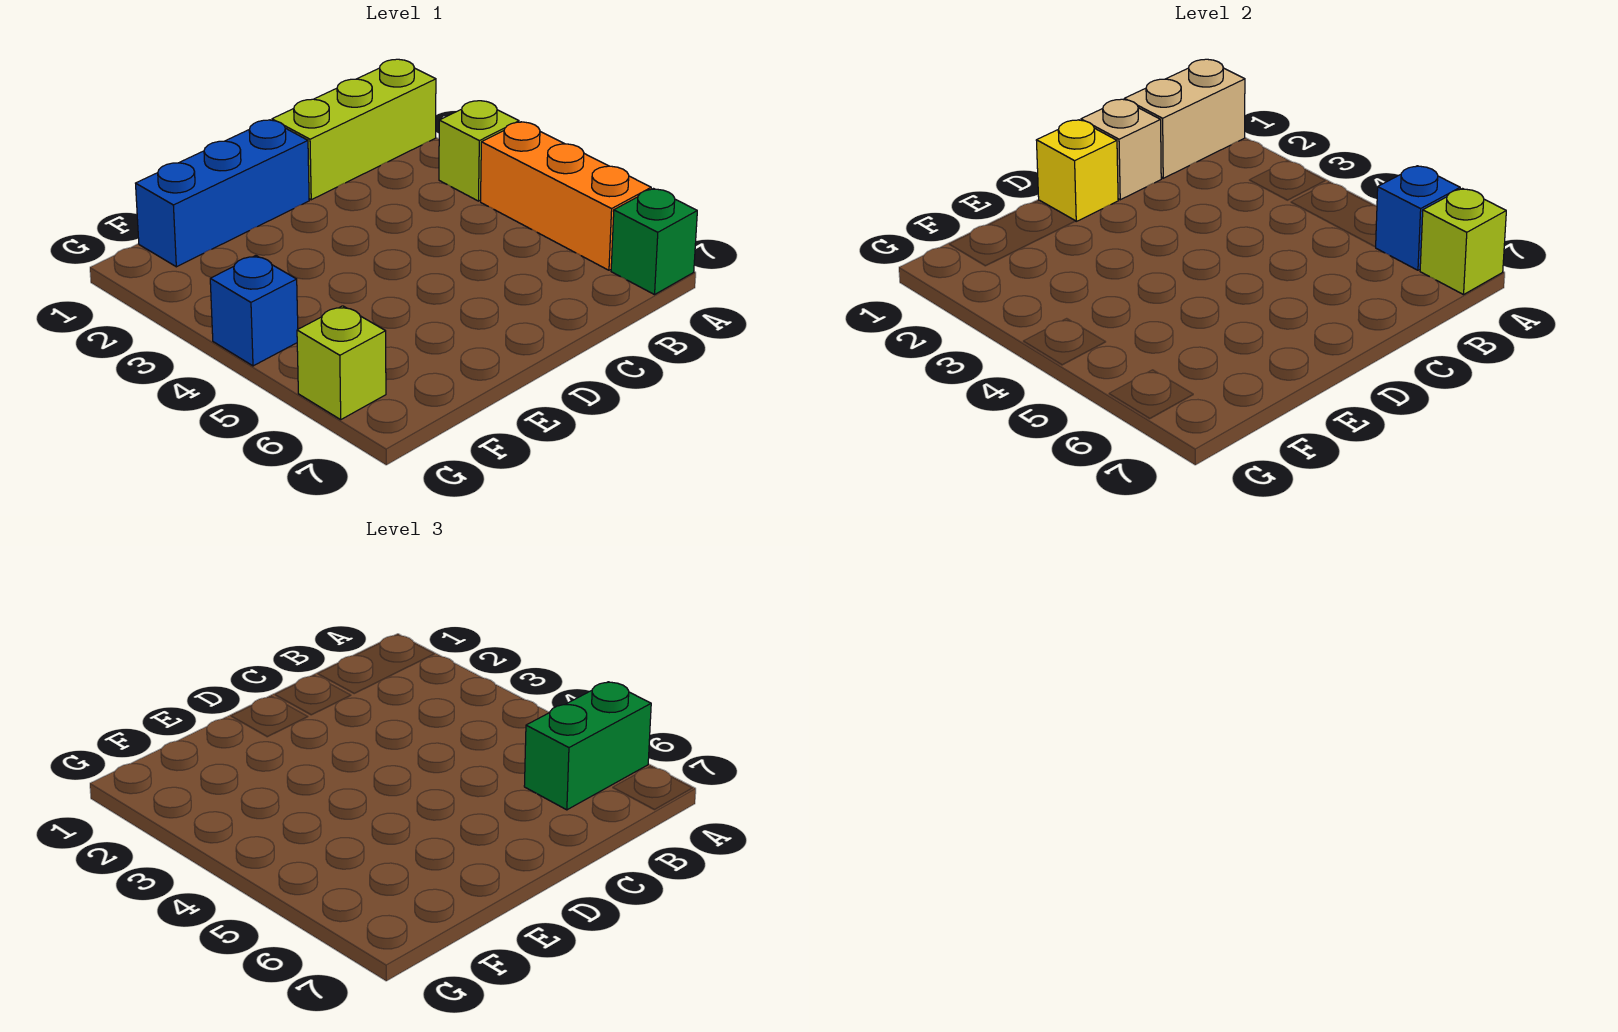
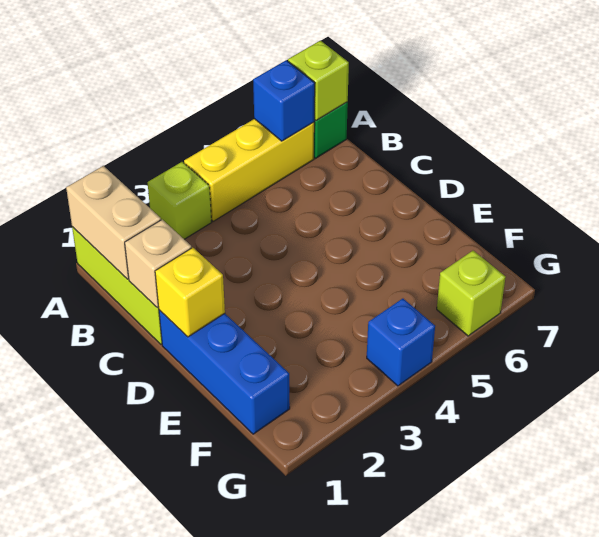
orange 1x3 brick [481,122,651,270] -> yellow 1x3 brick [184,119,314,221]
green 1x2 brick [524,682,651,810] -> none

